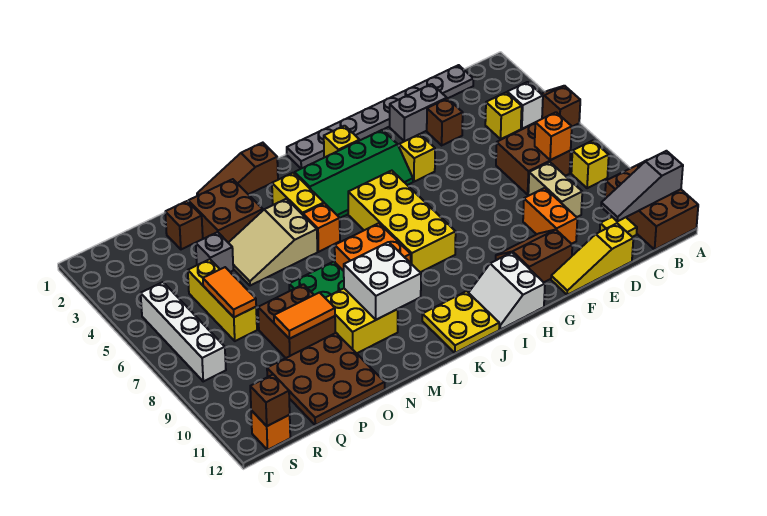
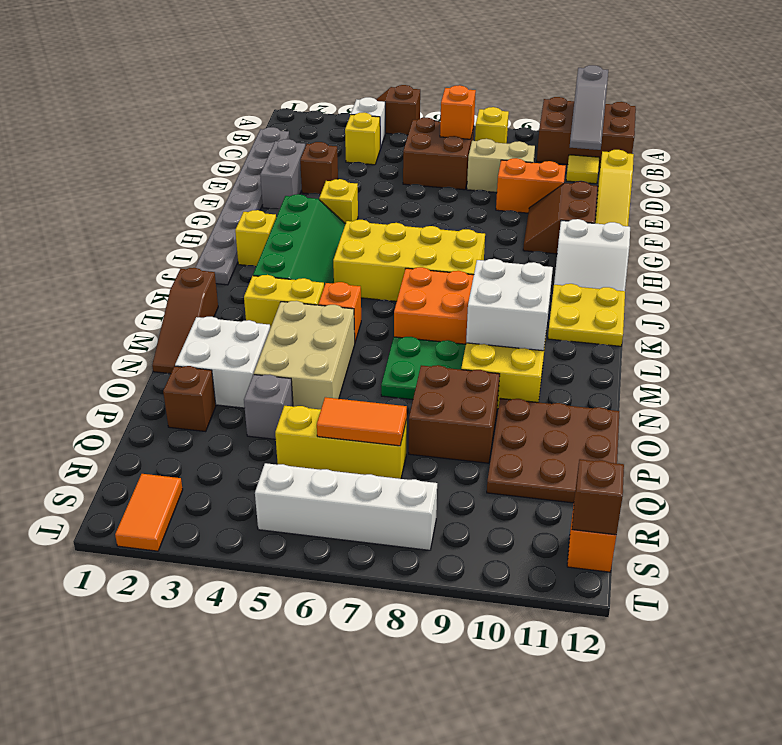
tan 2x3 slope [228,199,317,286] -> tan 2x3 brick [254,301,355,409]
brown 2x2 brick [188,179,263,242] -> white 2x2 brick [175,317,270,408]
orange 1x2 tile [274,292,335,339] -> orange 1x2 tile moved to [115,474,183,551]

